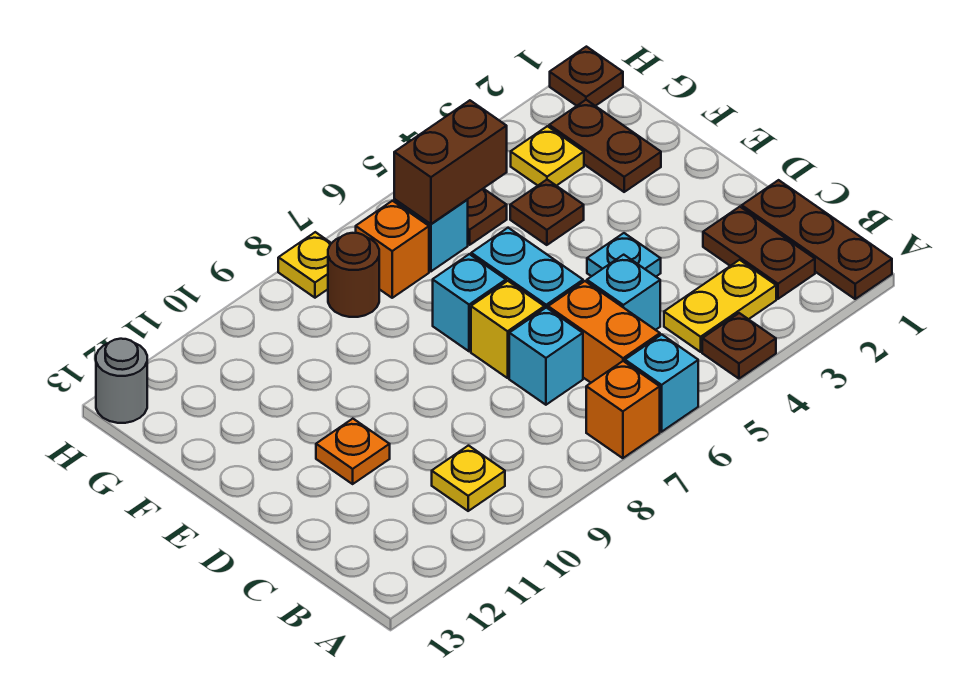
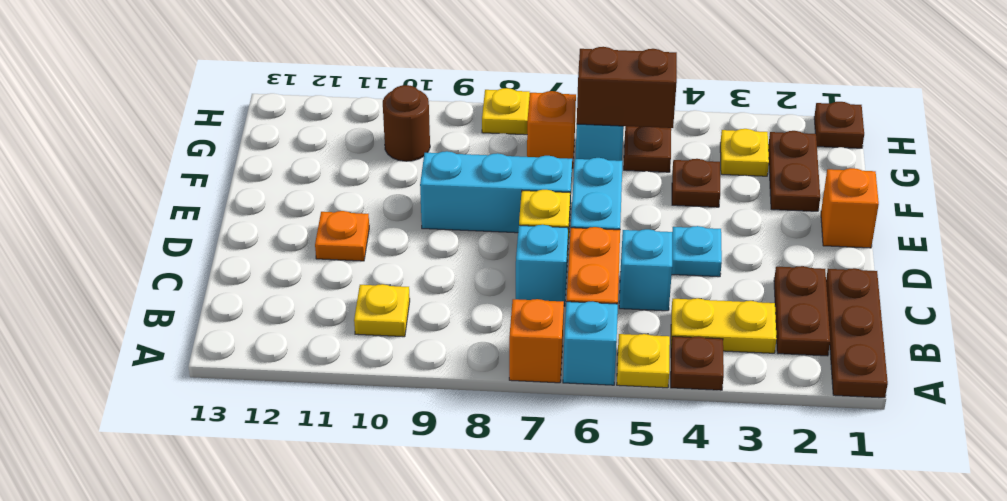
none -> yellow 1x1 plate [617,334,670,388]
none -> orange 1x1 brick [821,168,879,248]
cyan 1x1 brick [433,254,506,351] -> cyan 1x3 brick [420,151,572,233]
brown 1x1 round brick [328,233,379,317] -> brown 1x1 round brick moved to [383,85,430,161]
grey 1x1 round brick [96,339,147,423] -> none

